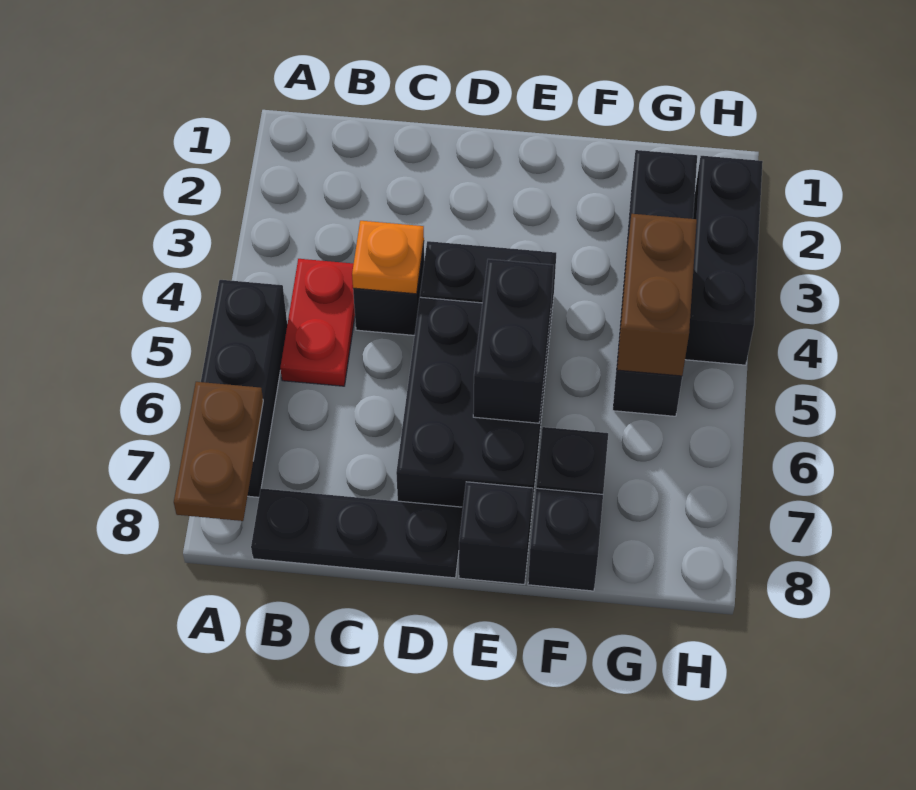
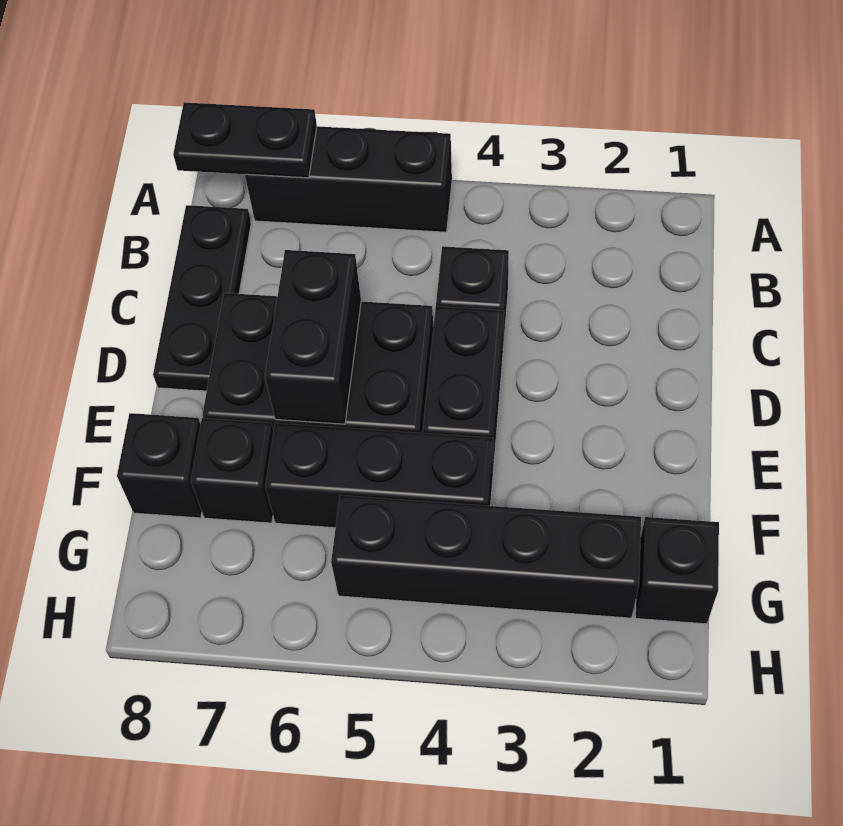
brown 1x2 plate [174,382,263,521] -> black 1x2 plate [173,102,317,178]
red 1x2 plate [280,259,355,386] -> none
orange 1x1 plate [352,221,424,294] -> none
black 1x2 brick [473,259,554,423] -> black 1x2 brick turned to [265,250,361,424]
black 1x1 brick [459,482,533,584] -> black 1x1 brick moved to [635,517,719,624]
brown 1x2 brick [617,214,697,376] -> none
black 1x3 brick [685,156,763,365] -> black 1x3 brick moved to [265,423,493,528]

